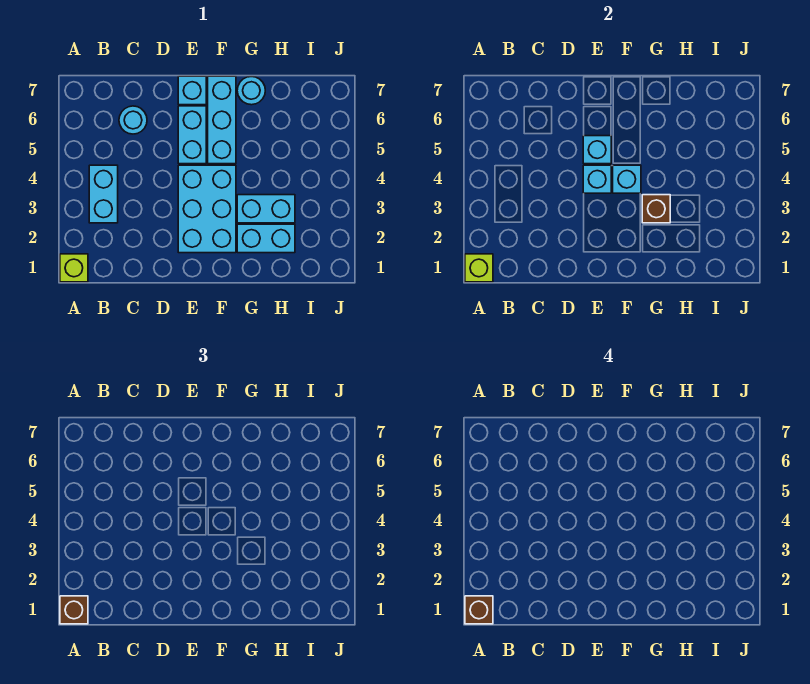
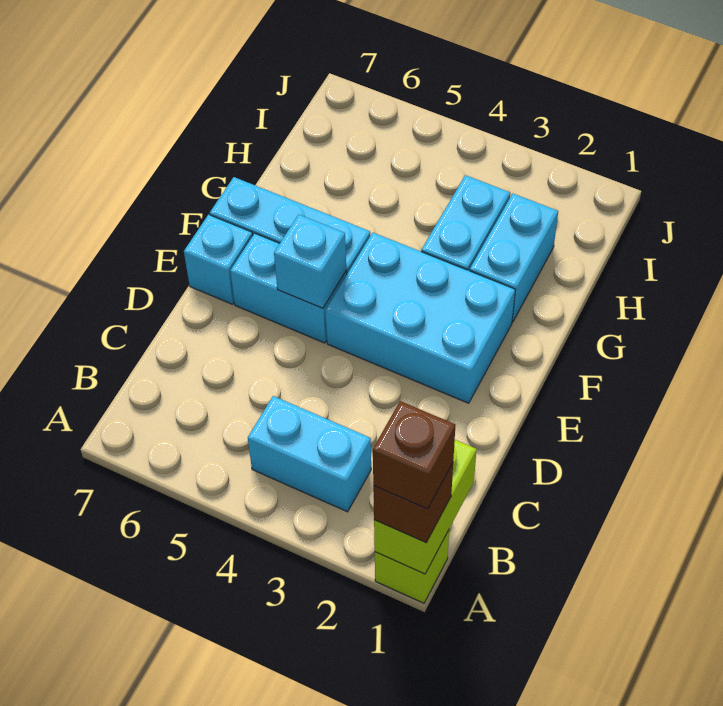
lime 1x1 brick [465,254,493,282] -> lime 1x2 brick [374,440,477,574]
cyan 1x1 round brick [119,106,147,134] -> none
cyan 1x1 brick [583,165,611,193] -> none
cyan 1x1 brick [613,165,641,193] -> none
brown 1x1 brick [642,195,670,223] -> none
cyan 1x1 round brick [237,77,265,105] -> none

